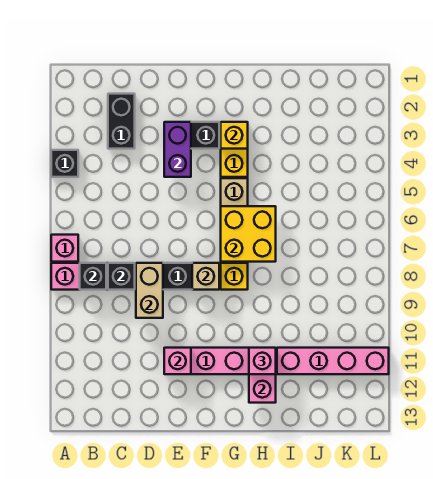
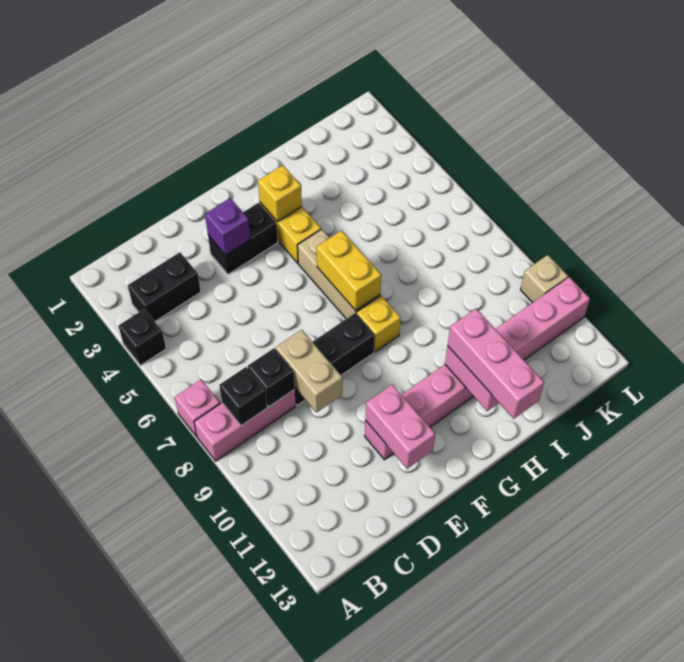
black 1x2 brick [108,94,135,149] -> black 1x2 brick turned to [128,252,201,321]
purple 1x2 brick [164,122,191,177] -> purple 1x1 brick [205,198,250,255]
pink 1x1 brick [164,348,191,374] -> pink 1x2 brick [365,384,435,469]
tan 1x1 brick [192,263,219,290] -> tan 1x1 brick moved to [521,255,568,303]
yellow 2x2 brick [221,206,276,262] -> yellow 1x2 brick [316,231,381,310]
pink 1x1 brick [249,348,276,374] -> pink 1x3 brick [448,309,544,419]

